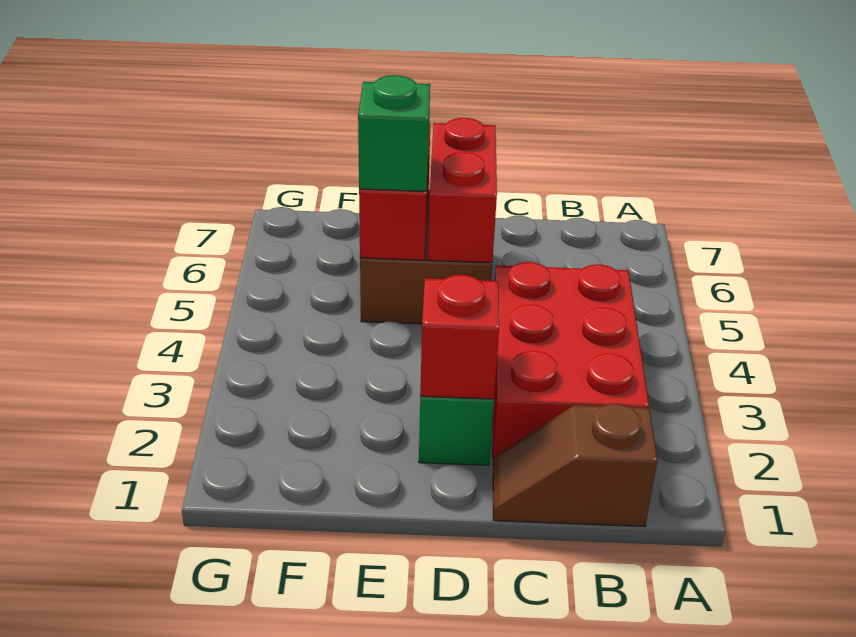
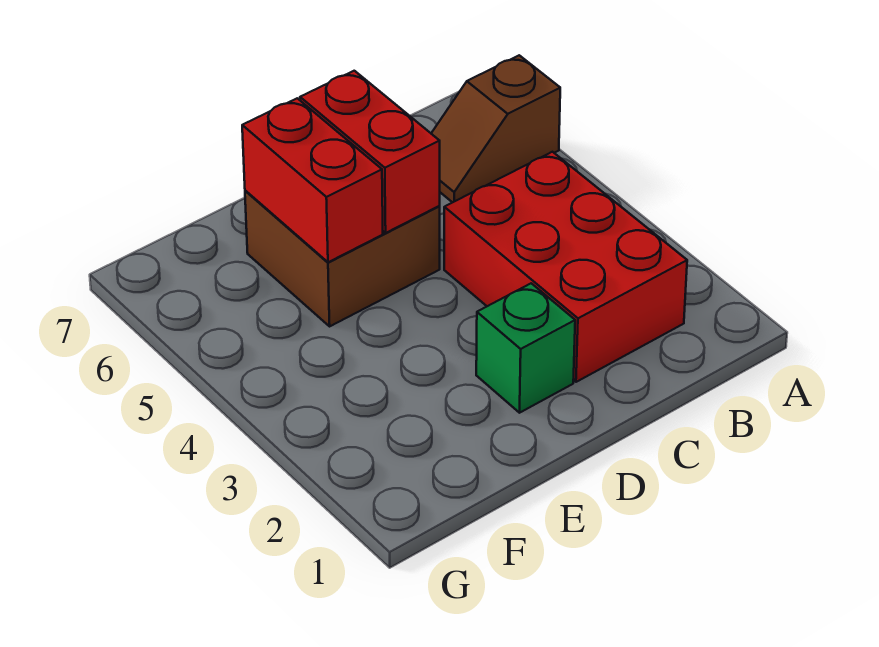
brown 1x2 slope [493,404,657,527] -> brown 1x2 slope moved to [431,55,560,203]
red 1x1 brick [420,275,499,399] -> none
green 1x1 brick [358,75,430,191] -> none

